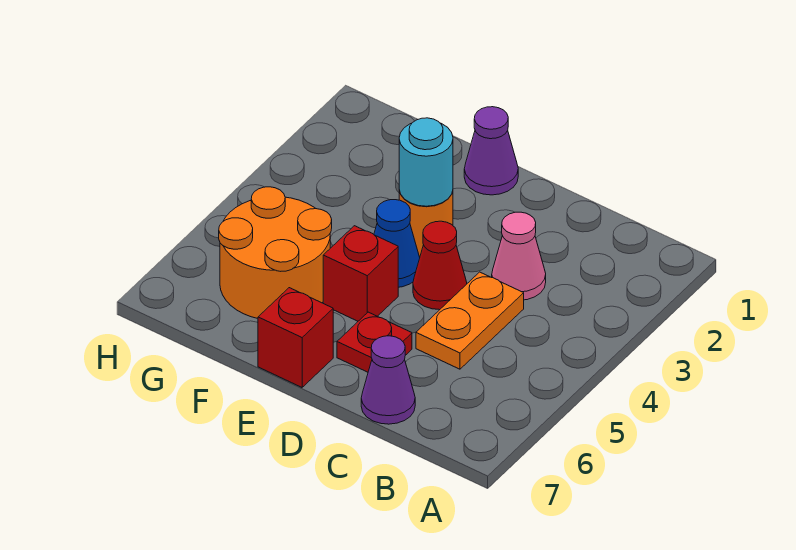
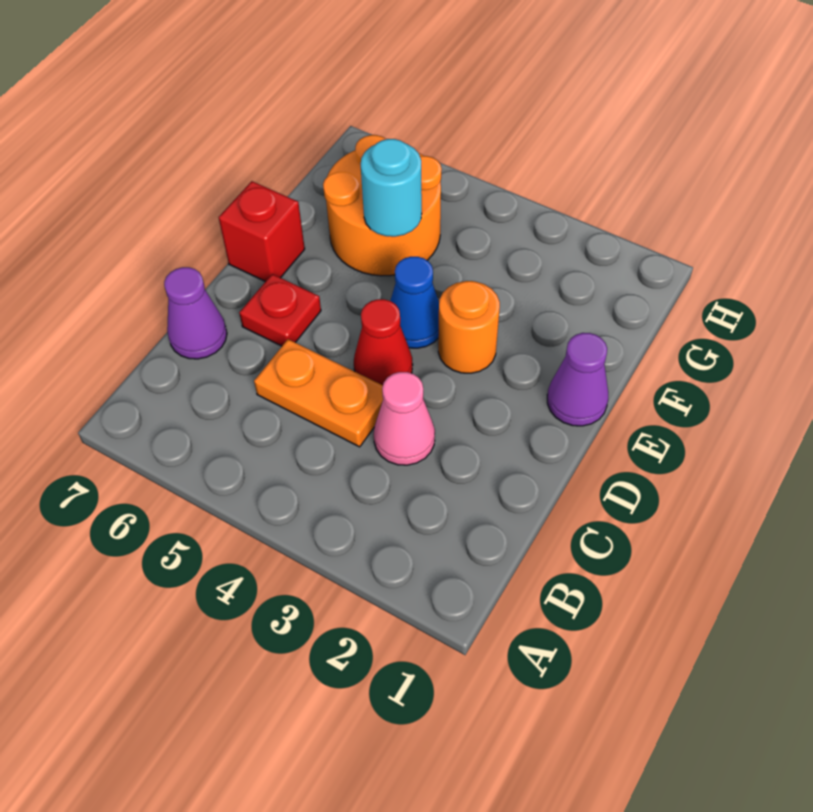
cyan 1x1 round brick [399,118,453,206] -> cyan 1x1 round brick moved to [361,139,422,237]
red 1x1 brick [323,226,398,321] -> none

